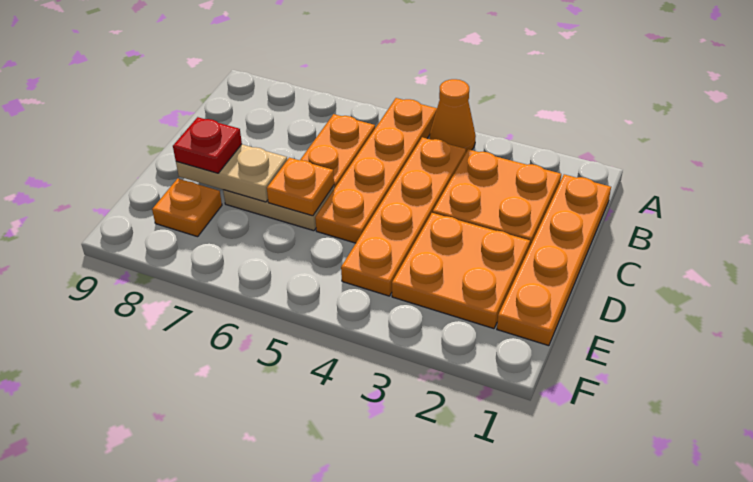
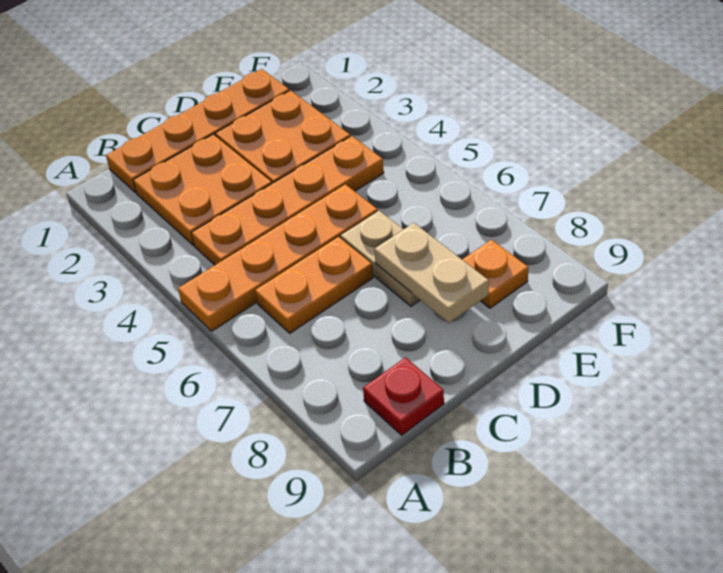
orange 1x1 cone [430,79,476,152] -> none
orange 1x1 plate [267,158,334,216] -> none
red 1x1 plate [173,117,242,173] -> red 1x1 plate moved to [363,357,444,435]

